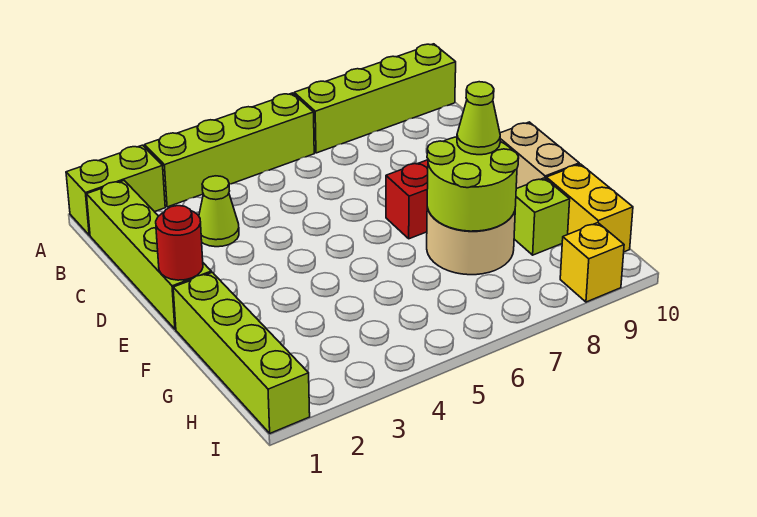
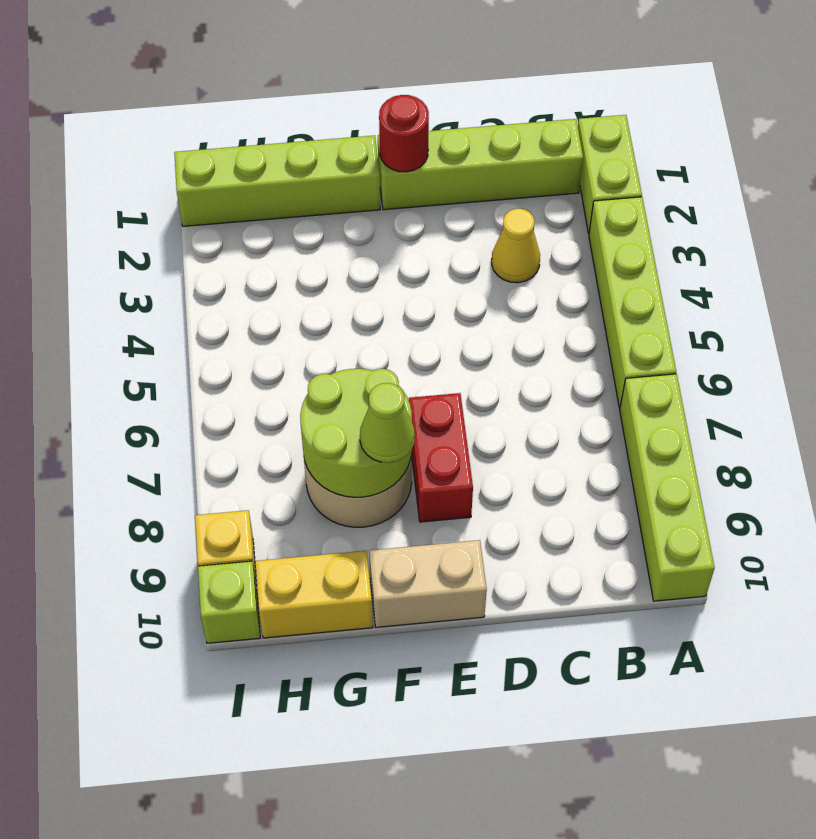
lime 1x1 cone [199,176,239,247] -> yellow 1x1 cone [492,209,540,283]
lime 1x1 brick [514,178,570,255] -> lime 1x1 brick moved to [198,561,260,643]

